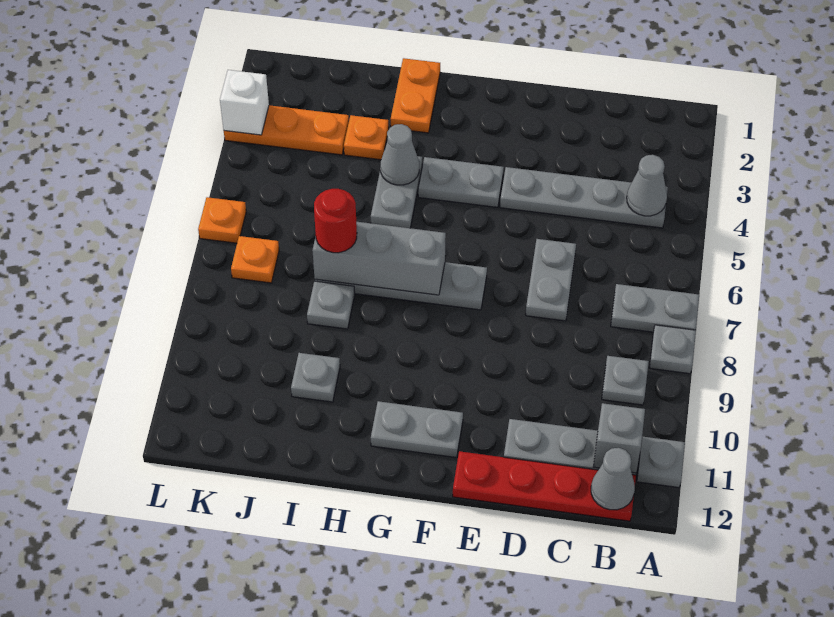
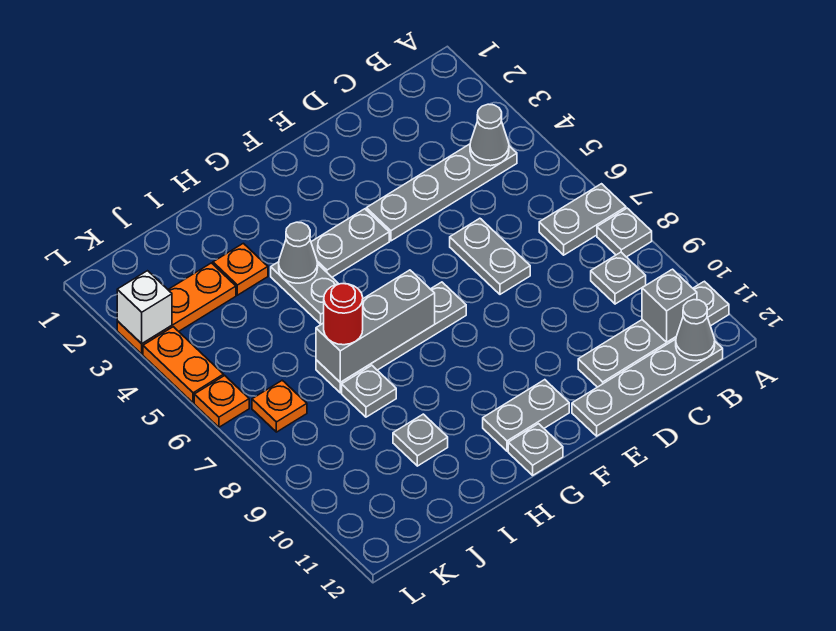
red 1x4 plate [453,451,636,521] -> grey 1x4 plate [572,339,723,436]
none -> grey 1x1 plate [508,424,563,475]
orange 1x2 plate [391,58,440,133] -> orange 1x2 plate moved to [143,327,224,403]

